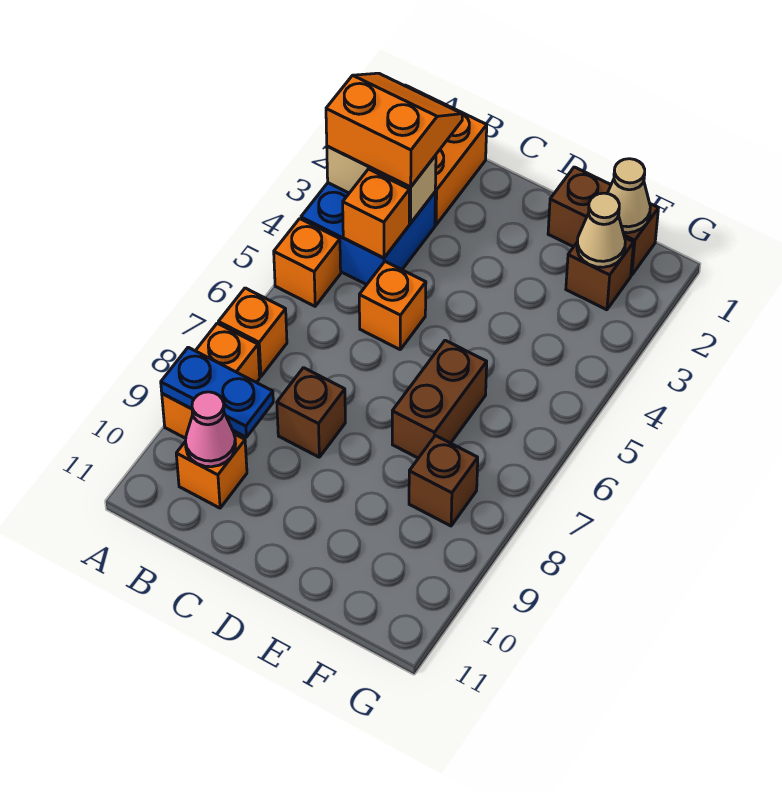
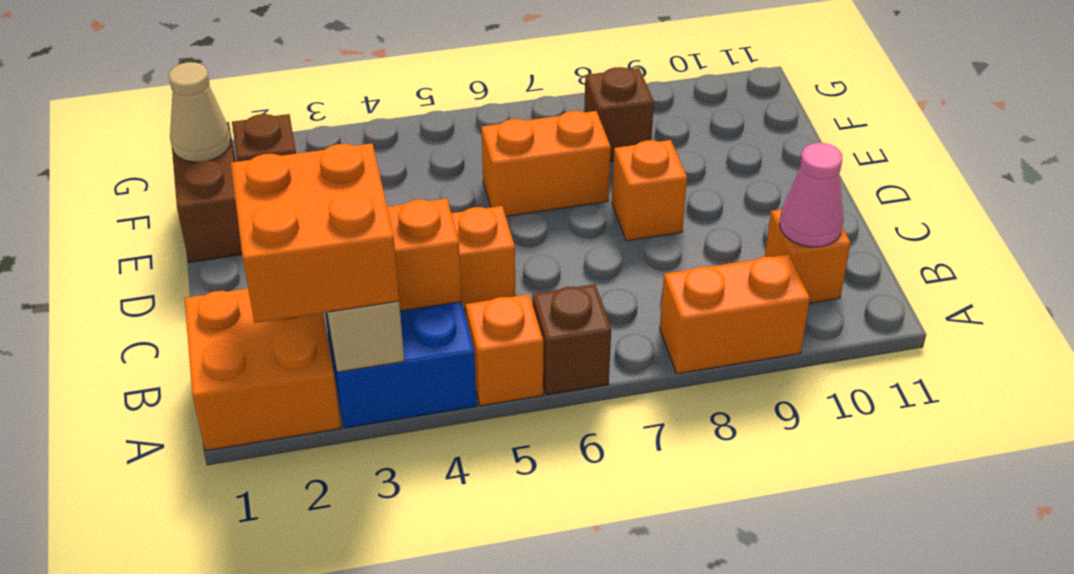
orange 2x2 slope [326,73,462,187] -> orange 2x2 brick [231,143,399,323]
orange 1x1 brick [218,288,287,377] -> orange 1x1 brick moved to [612,140,687,241]
blue 1x2 plate [161,347,273,437] -> none
brown 1x1 brick [277,368,345,457] -> brown 1x1 brick moved to [533,284,611,395]
brown 1x2 brick [392,340,487,458] -> orange 1x2 brick [481,111,611,216]
tan 1x1 cone [577,193,625,267] -> none

